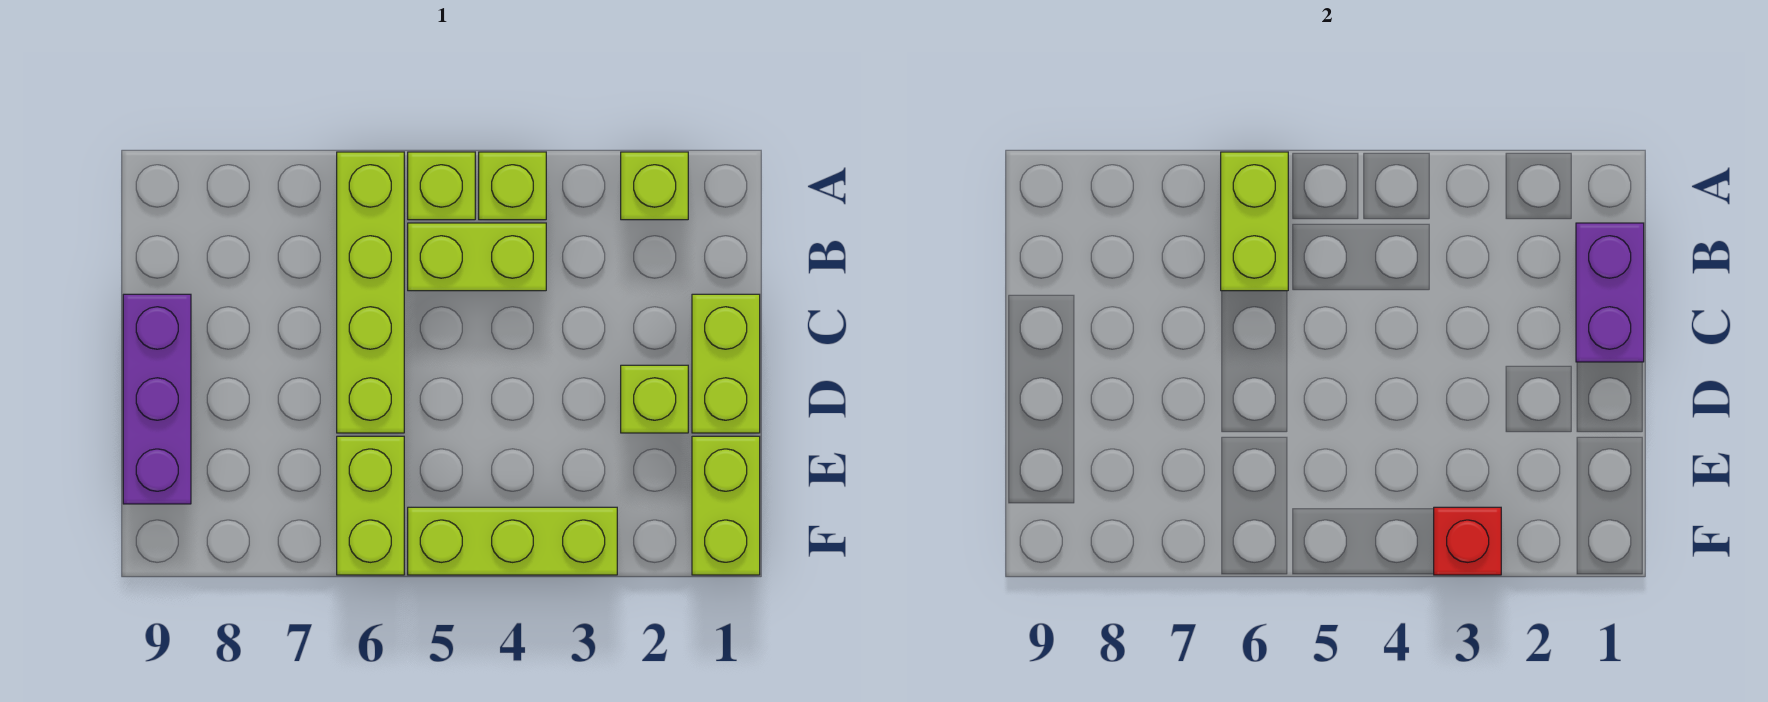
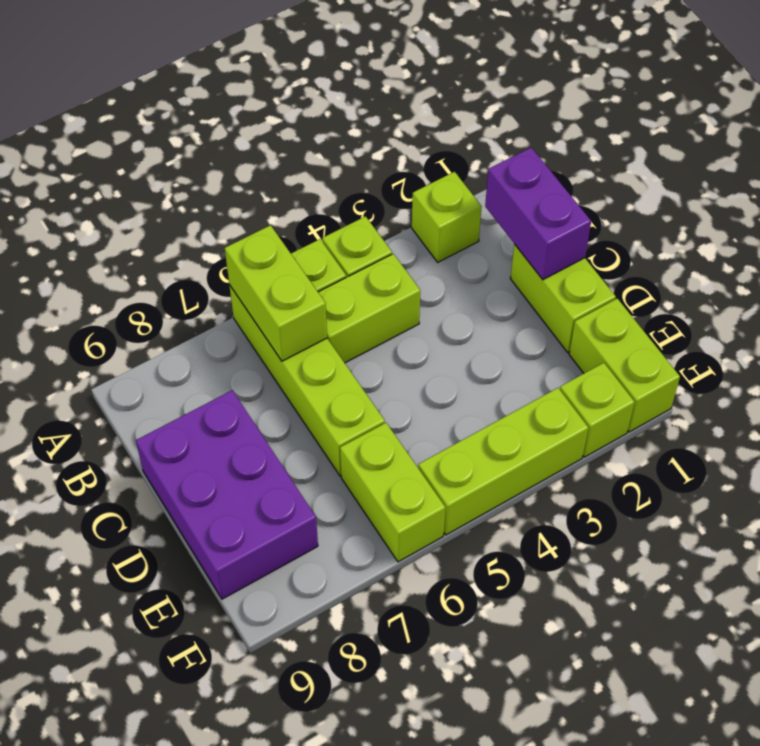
purple 1x3 brick [123,294,191,504] -> purple 2x3 brick [136,390,318,599]
lime 1x1 brick [621,365,688,433] -> lime 1x1 brick moved to [560,363,635,457]
red 1x1 brick [1434,507,1501,575] -> none

